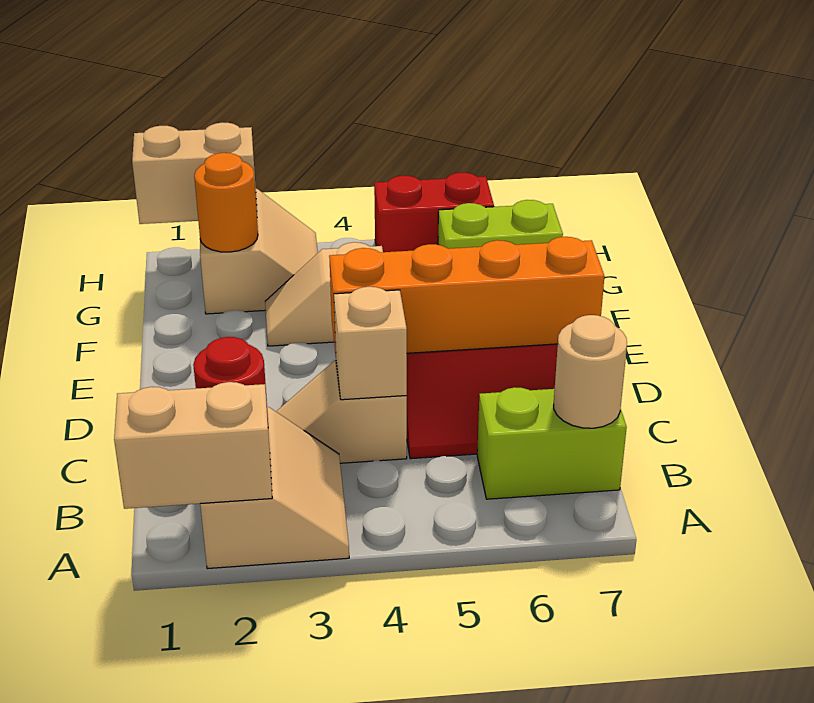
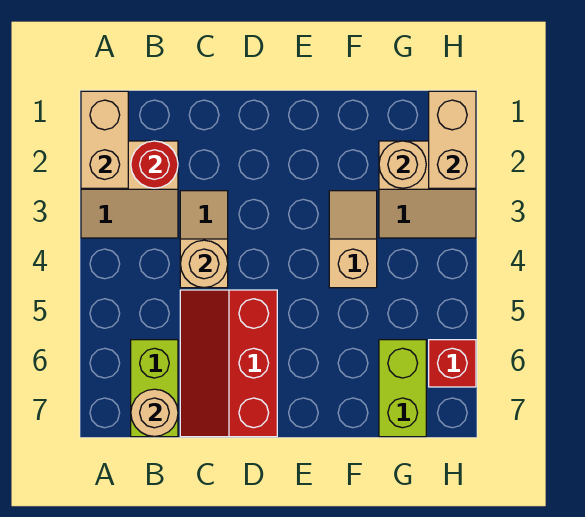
tan 1x1 brick [334,287,407,400] -> tan 1x1 round brick [180,240,228,288]
orange 1x4 brick [329,237,605,354] -> none
orange 1x1 round brick [194,153,258,252] -> tan 1x1 round brick [379,141,426,188]
red 1x2 brick [374,173,494,252] -> red 1x1 brick [429,340,476,387]

